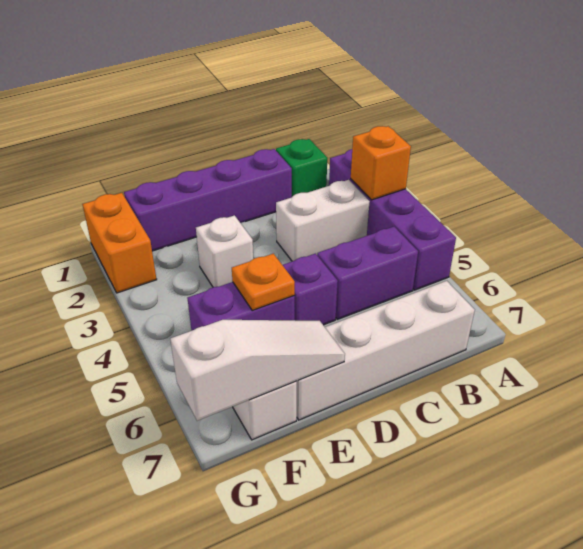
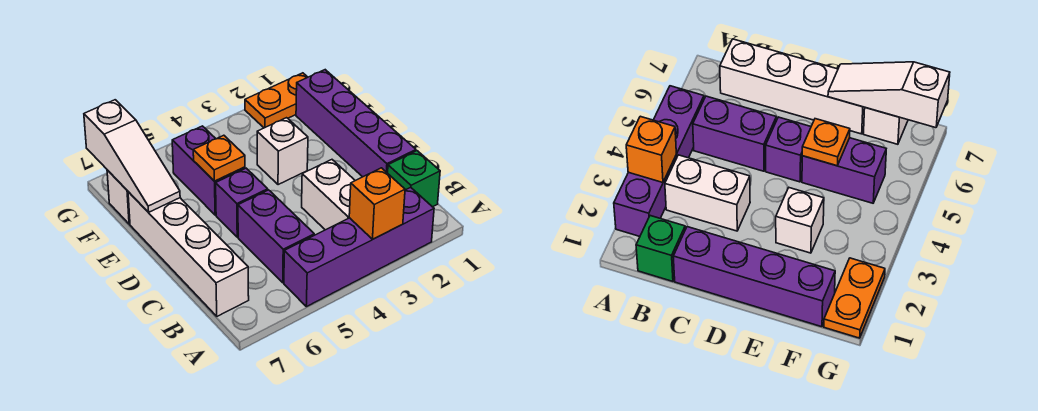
orange 1x2 brick [82,193,157,293] -> orange 1x2 plate [245,73,308,128]

